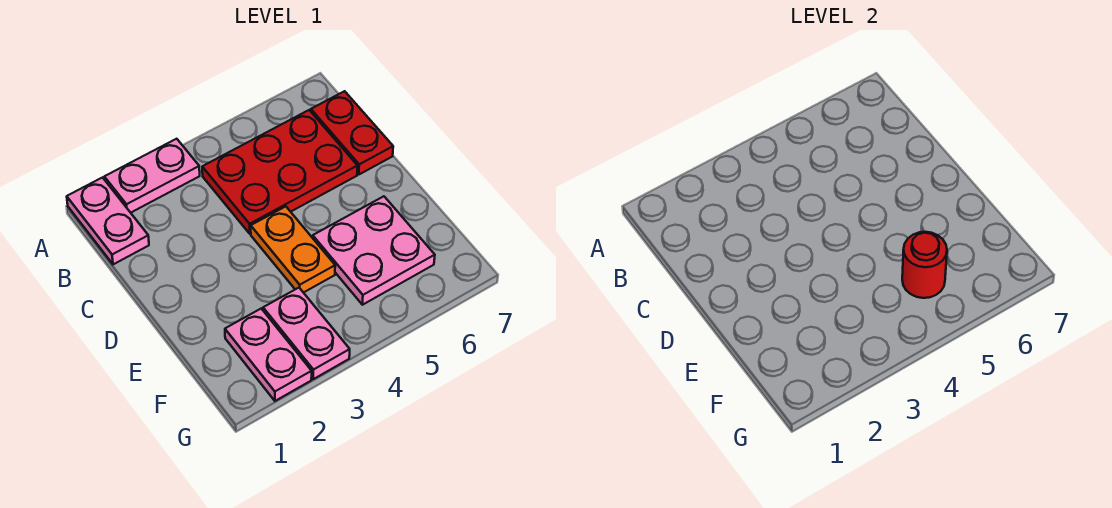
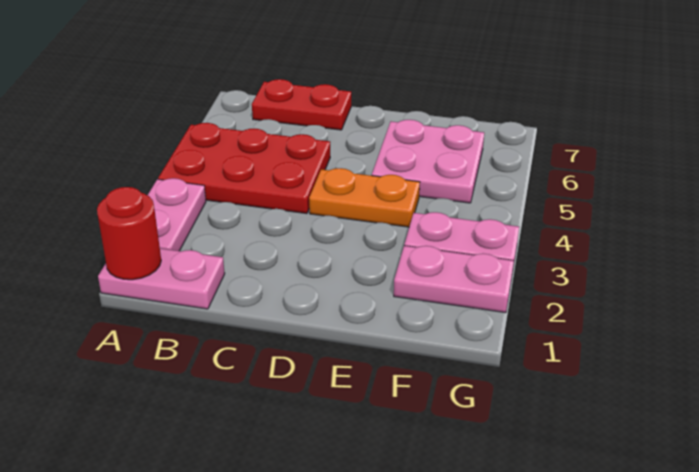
red 2x3 plate [202,110,357,234] -> red 2x3 plate turned to [158,123,330,214]
red 1x1 round brick [902,232,947,298] -> red 1x1 round brick moved to [97,187,161,280]

